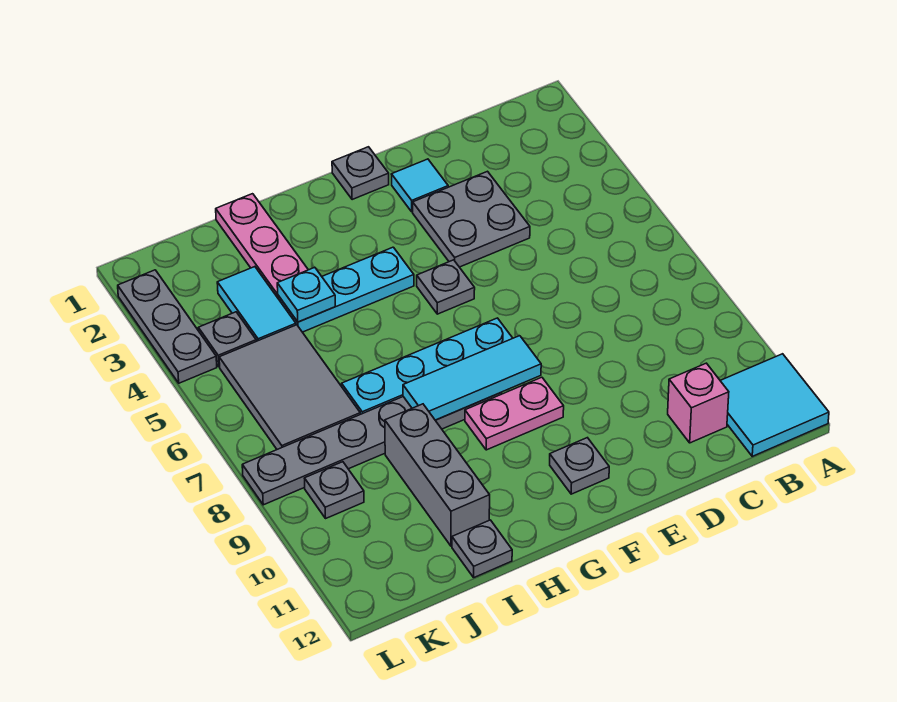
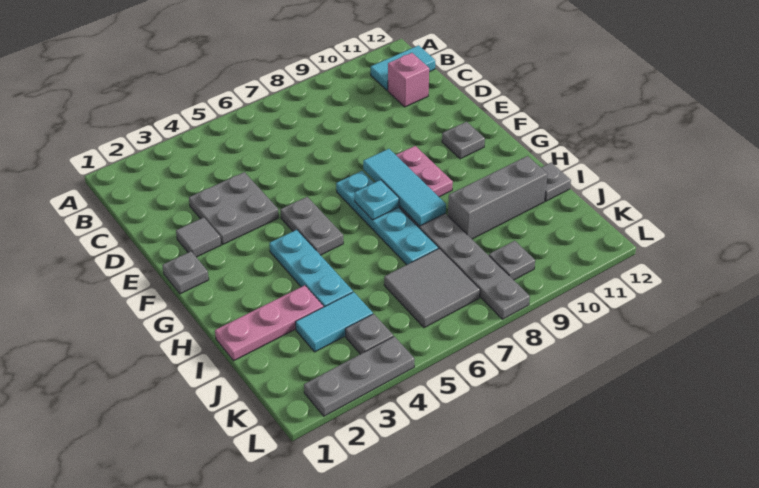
cyan 2x2 tile [720,354,829,456] -> cyan 1x2 tile [371,45,435,91]
cyan 1x1 tile [391,159,448,212] -> grey 1x1 tile [176,217,221,257]
grey 1x1 plate [417,260,475,314] -> grey 1x2 plate [280,197,343,255]
cyan 1x1 plate [277,267,335,322] -> cyan 1x1 plate moved to [355,180,399,220]
grey 2x3 tile [219,325,360,449] -> grey 2x2 tile [384,248,480,328]

